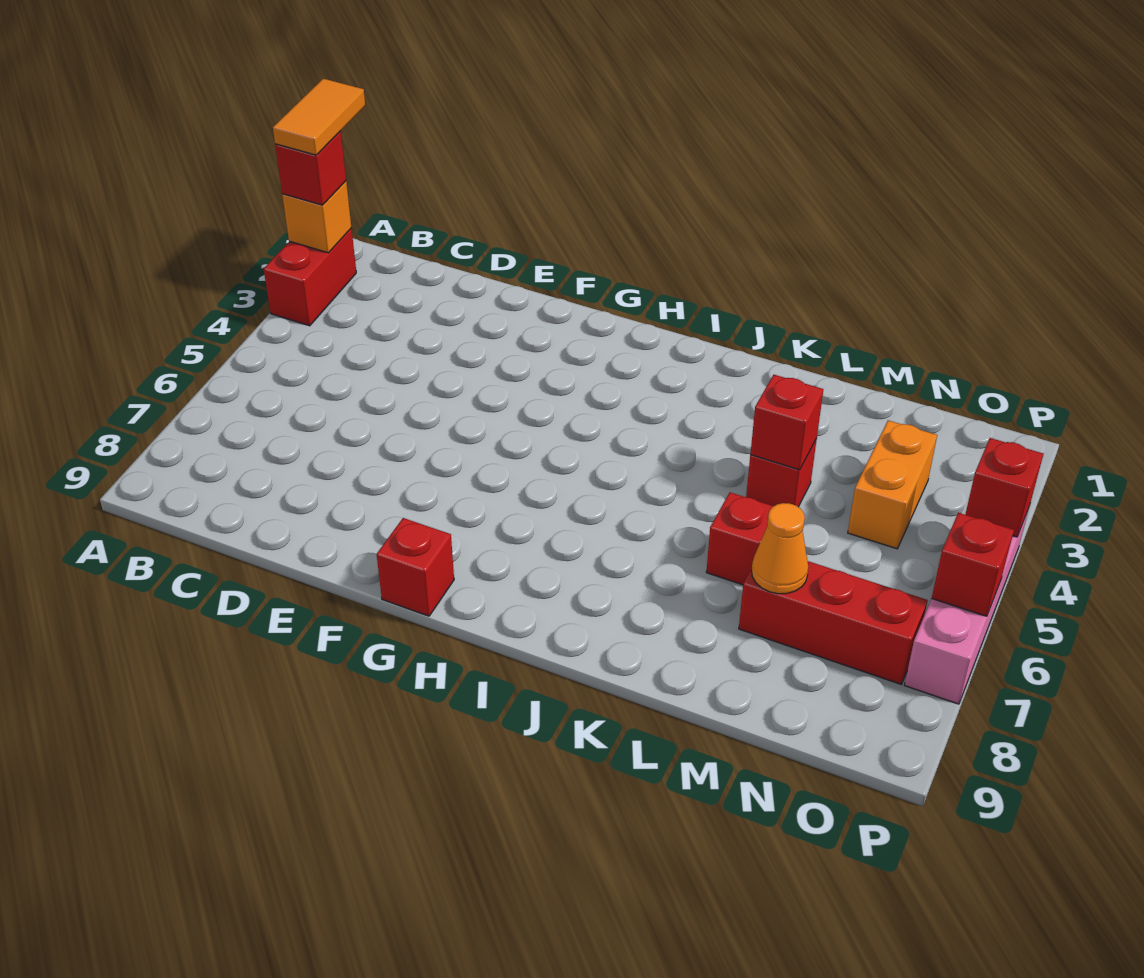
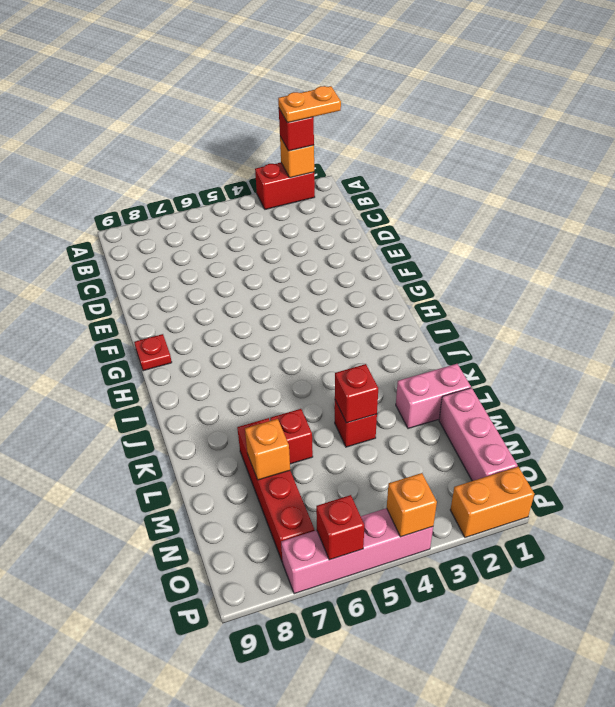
orange 1x2 tile [273,79,365,155] -> orange 1x2 plate [278,86,341,123]
red 1x1 brick [377,518,454,616] -> red 1x1 plate [134,334,172,371]
none -> pink 1x2 brick [396,364,471,429]
none -> pink 1x3 brick [439,388,517,481]
red 1x3 brick [739,561,928,684] -> red 1x4 brick [237,418,315,562]
orange 1x1 cone [752,503,809,594] -> orange 1x1 brick [245,419,290,480]
orange 1x2 brick [848,420,937,549] -> orange 1x2 brick moved to [450,467,534,538]
red 1x1 brick [965,438,1043,537] -> orange 1x1 brick [387,473,437,537]

